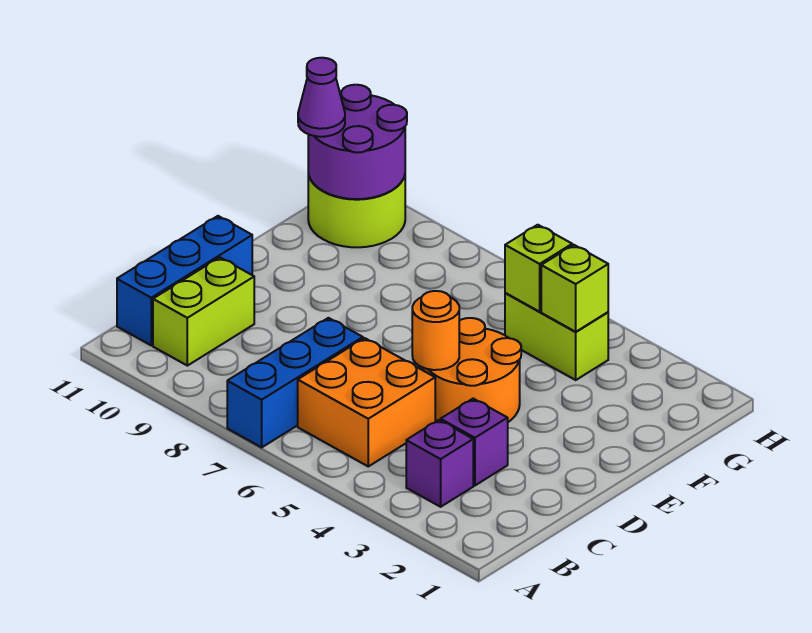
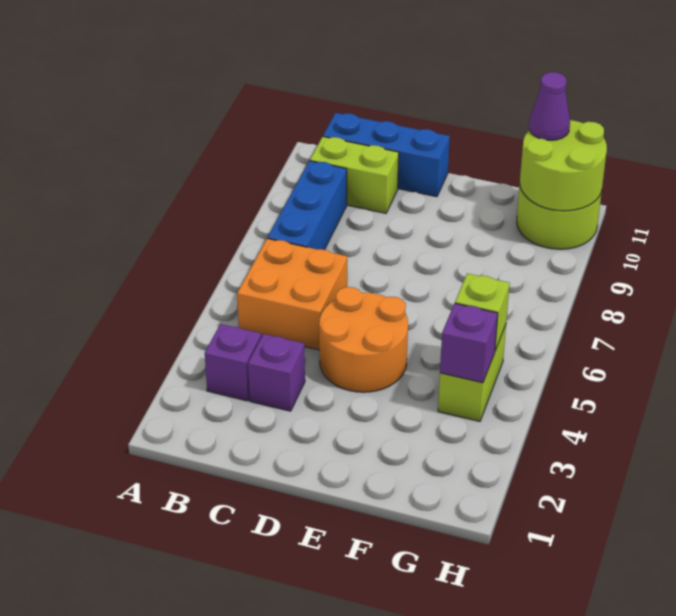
blue 1x3 brick [227,318,363,447] -> blue 1x3 brick turned to [268,161,347,250]
orange 1x1 round brick [412,291,459,370] -> none
lime 1x1 brick [541,245,608,332] -> purple 1x1 brick [440,304,498,383]
purple 2x2 round brick [308,85,407,199] -> lime 2x2 round brick [520,120,607,211]

